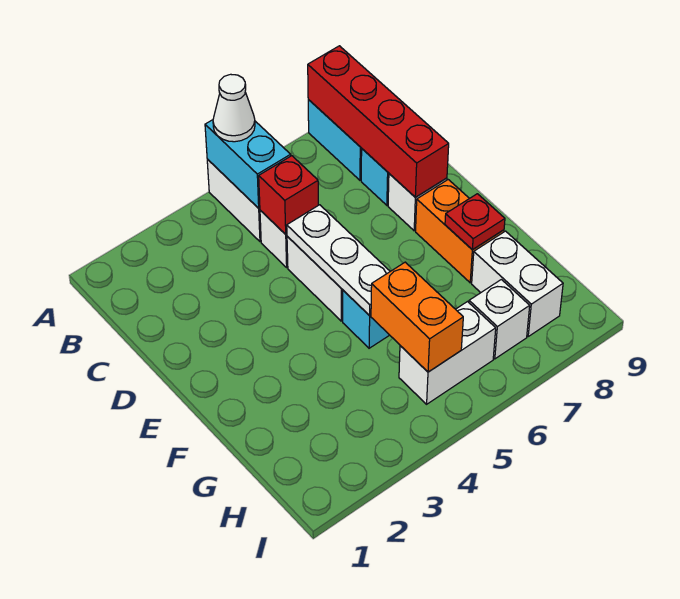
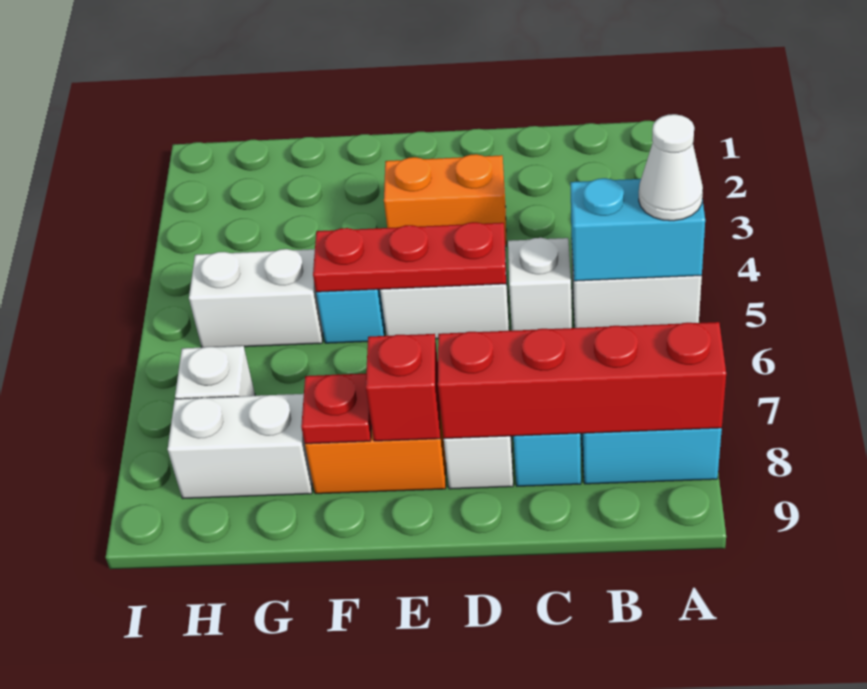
red 1x1 brick [259,156,318,234] -> red 1x1 brick moved to [366,334,440,441]
white 1x3 plate [287,205,390,316] -> red 1x3 plate [313,222,506,292]
orange 1x2 brick [371,262,463,372] -> orange 1x2 brick moved to [384,154,507,247]
white 1x2 brick [399,302,496,404] -> white 1x2 brick turned to [189,249,323,347]

